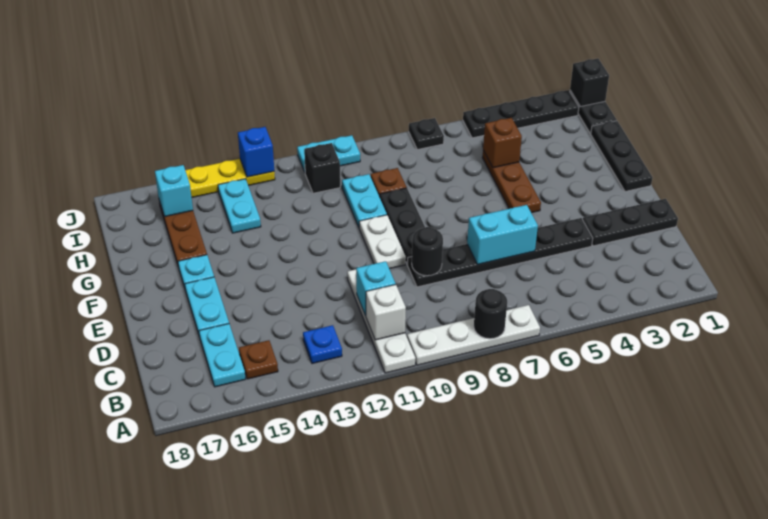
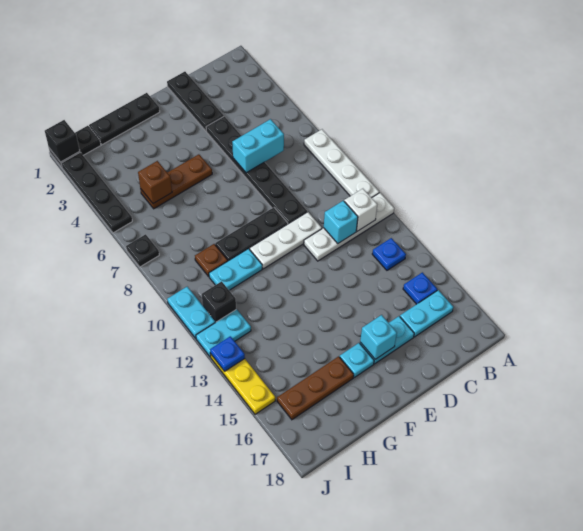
black 1x1 round brick [474,289,507,339] -> none
brown 1x1 plate [239,340,278,379] -> blue 1x1 plate [403,272,437,304]
cyan 1x2 brick [467,205,538,265] -> cyan 1x2 brick turned to [232,119,284,173]
black 1x1 round brick [412,227,443,276] -> none
white 1x2 plate [359,215,406,269] -> white 1x3 plate [250,212,322,269]
cyan 1x2 plate [218,179,261,233] -> cyan 1x2 plate moved to [196,309,251,357]
cyan 1x1 brick [155,165,193,217] -> cyan 1x1 brick moved to [360,315,397,359]
blue 1x1 brick [238,127,274,177] -> blue 1x1 plate [210,336,245,371]

